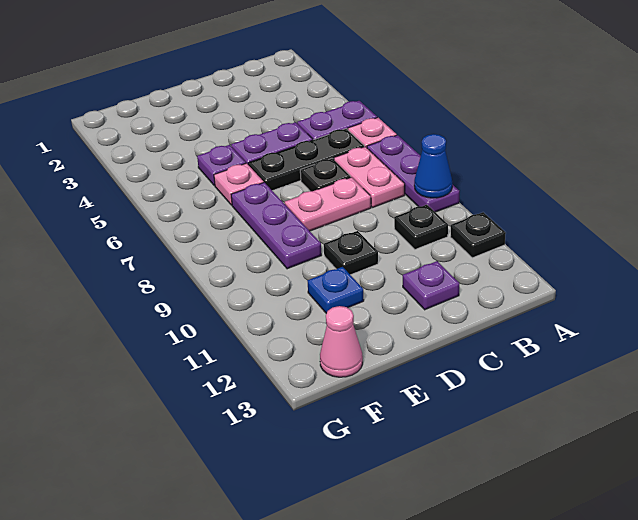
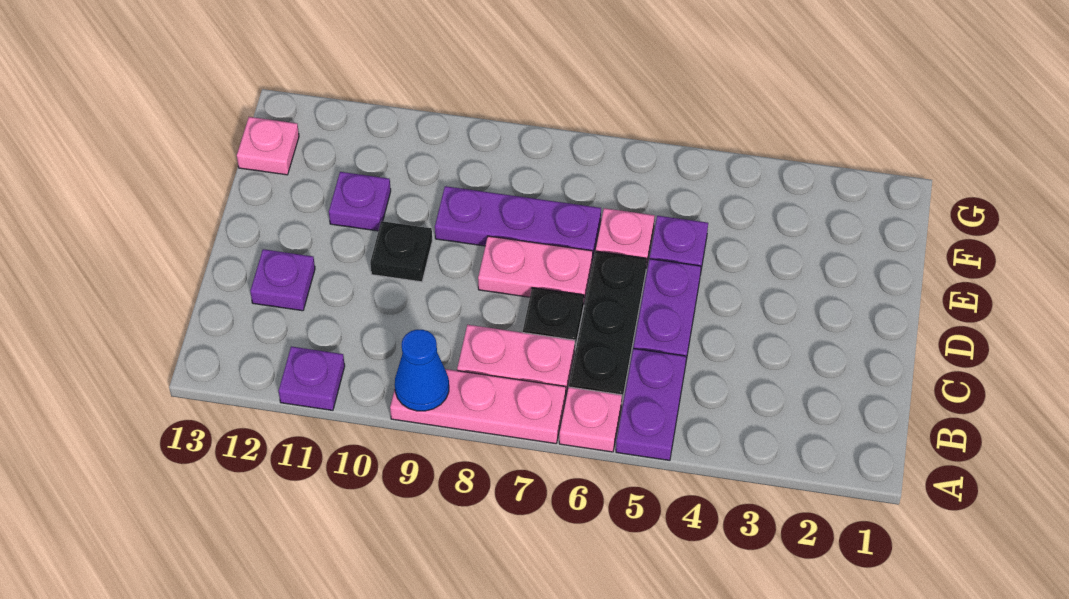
purple 1x3 plate [367,135,459,212] -> pink 1x3 plate [390,369,566,444]
black 1x1 plate [451,212,506,258] -> purple 1x1 plate [279,347,345,410]
black 1x1 plate [394,205,448,249] -> none
pink 1x2 plate [285,177,371,231] -> pink 1x2 plate turned to [478,236,593,302]
blue 1x1 plate [307,267,364,313] -> purple 1x1 plate [329,172,391,231]
pink 1x1 cone [320,306,363,377] -> pink 1x1 plate [237,117,299,175]

